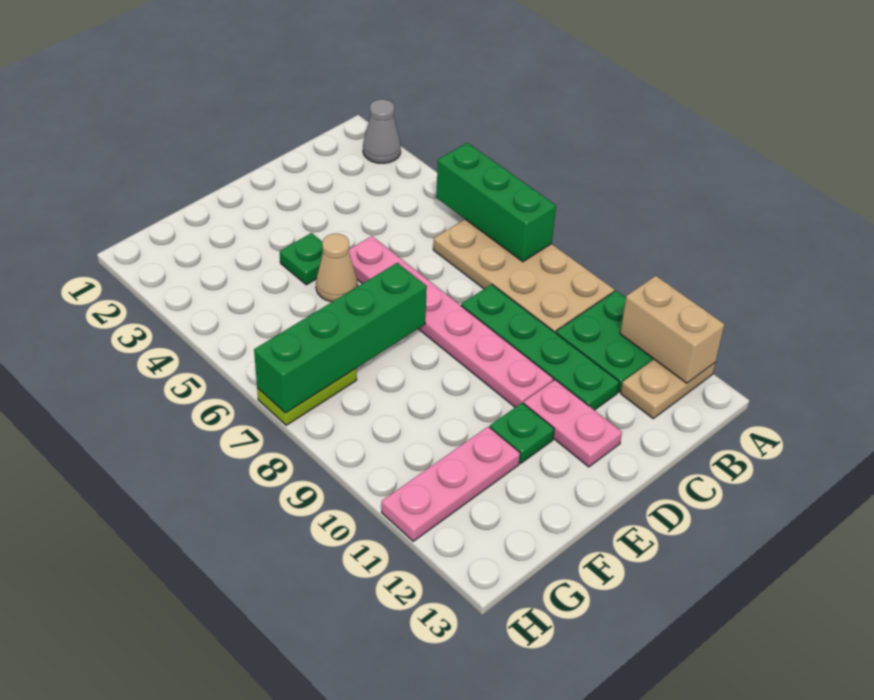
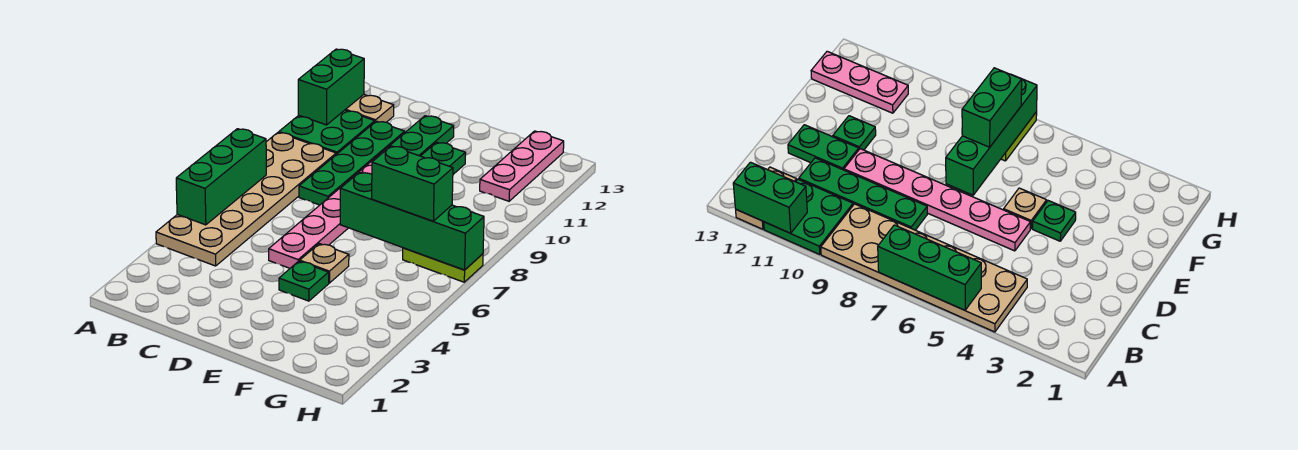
grey 1x1 cone [363,99,401,163] -> none
tan 2x4 plate [433,219,614,333] -> tan 2x6 plate [156,133,336,266]
tan 1x2 brick [620,276,724,383] -> green 1x2 brick [298,49,364,125]
pink 1x2 plate [524,380,622,467] -> green 1x2 plate [388,116,454,156]
tan 1x1 cone [316,234,358,302] -> tan 1x1 plate [300,244,349,283]
none -> green 1x2 brick [372,146,453,221]
pink 1x3 plate [382,427,520,541] -> pink 1x3 plate turned to [480,131,564,201]

